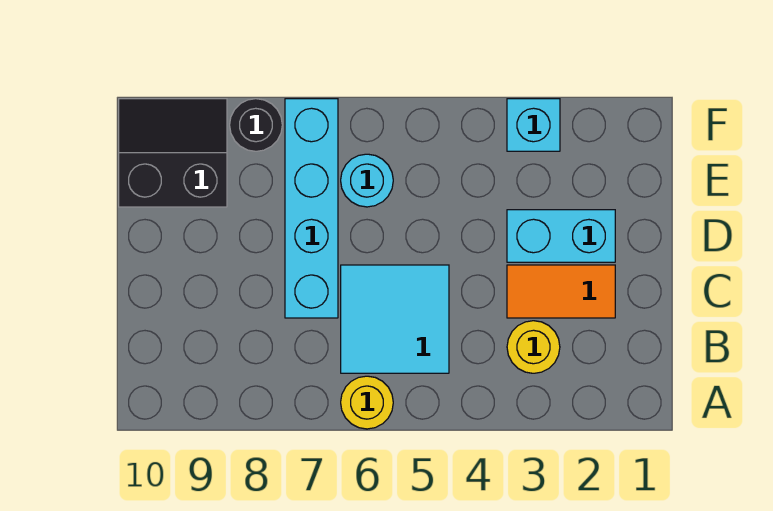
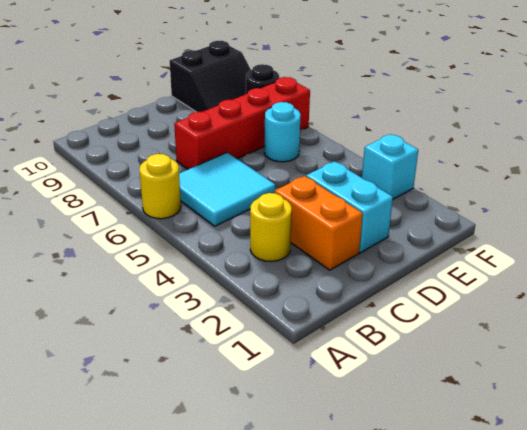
orange 1x2 tile [507,265,615,318] -> orange 1x2 brick [275,176,363,270]
cyan 1x4 brick [285,99,338,318] -> red 1x4 brick [174,77,310,169]
black 2x2 slope [119,99,227,207] -> black 2x2 slope turned to [170,41,251,112]

